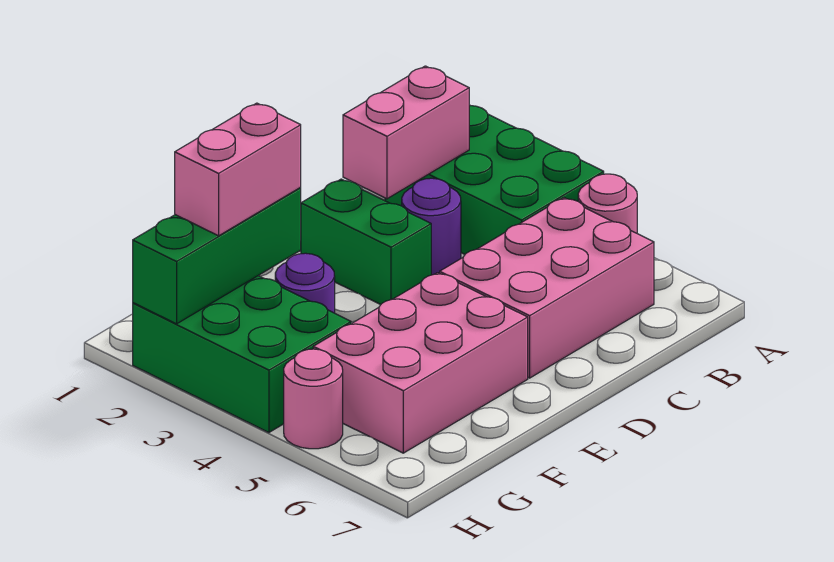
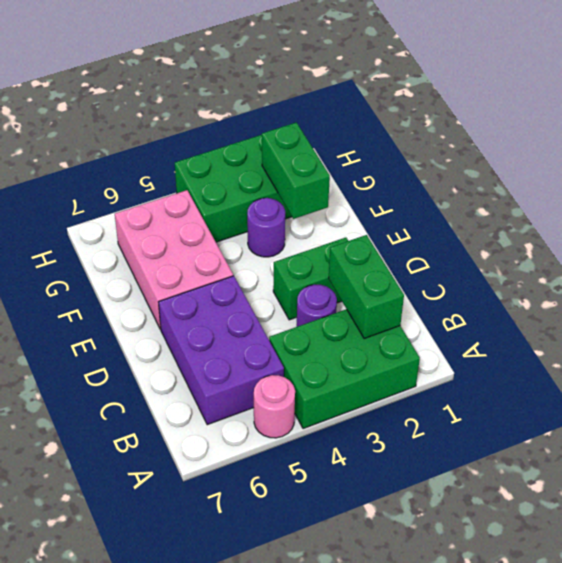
pink 1x2 brick [343,66,469,199] -> green 1x2 brick [329,235,404,339]
pink 2x3 brick [440,198,654,378] -> purple 2x3 brick [159,276,284,425]
green 1x3 brick [133,188,301,324] -> green 1x2 brick [262,122,330,219]
pink 1x2 brick [175,103,301,236] -> none
pink 1x1 round brick [284,349,343,449] -> none

